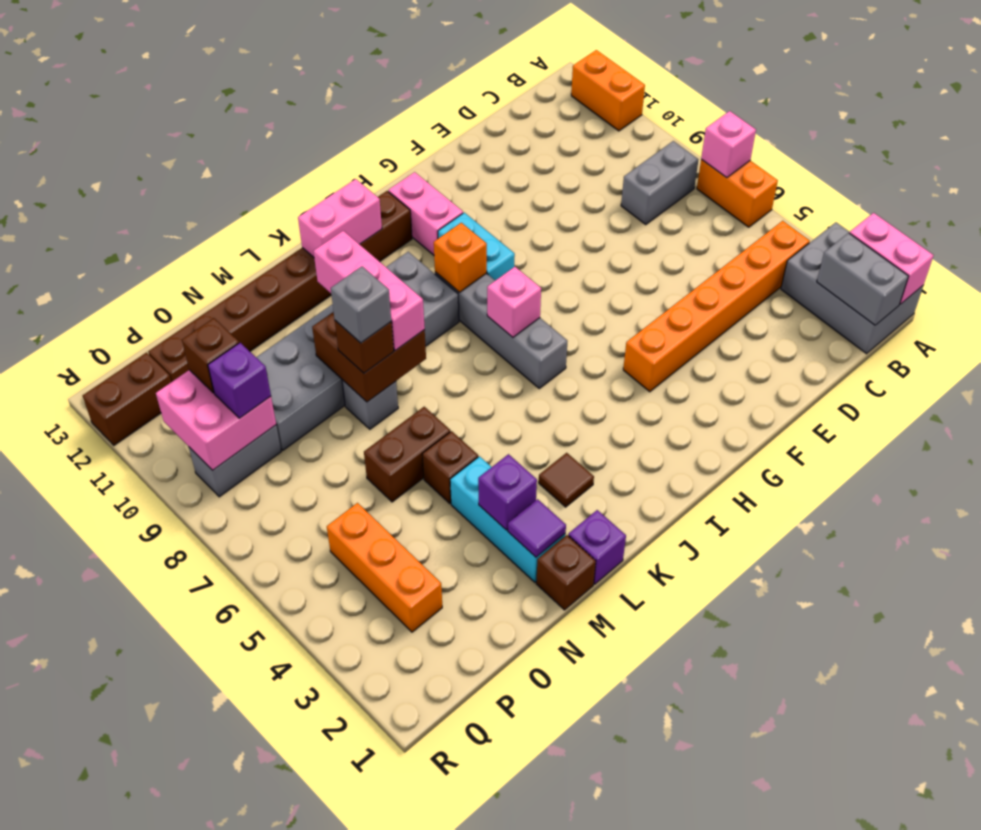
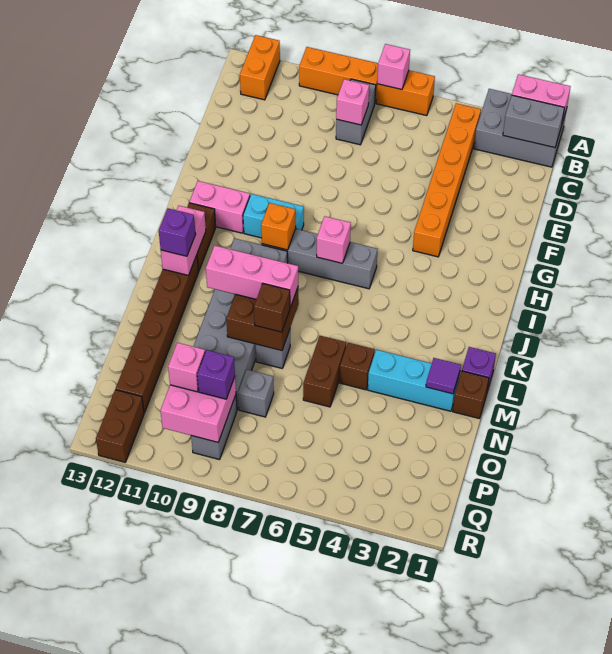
orange 1x2 brick [571,50,645,131] -> orange 1x2 brick turned to [240,35,280,100]
none -> pink 1x1 brick [336,79,369,125]
brown 1x1 tile [539,453,594,507] -> none
purple 1x1 brick [478,454,537,530] -> purple 1x1 brick moved to [159,208,196,256]
grey 1x1 brick [331,267,391,343] -> grey 1x1 brick moved to [238,370,274,417]
orange 1x3 brick [327,503,442,632] -> orange 1x3 brick moved to [299,47,378,102]
brown 1x1 brick [182,318,239,393] -> pink 1x1 brick [168,343,205,392]

